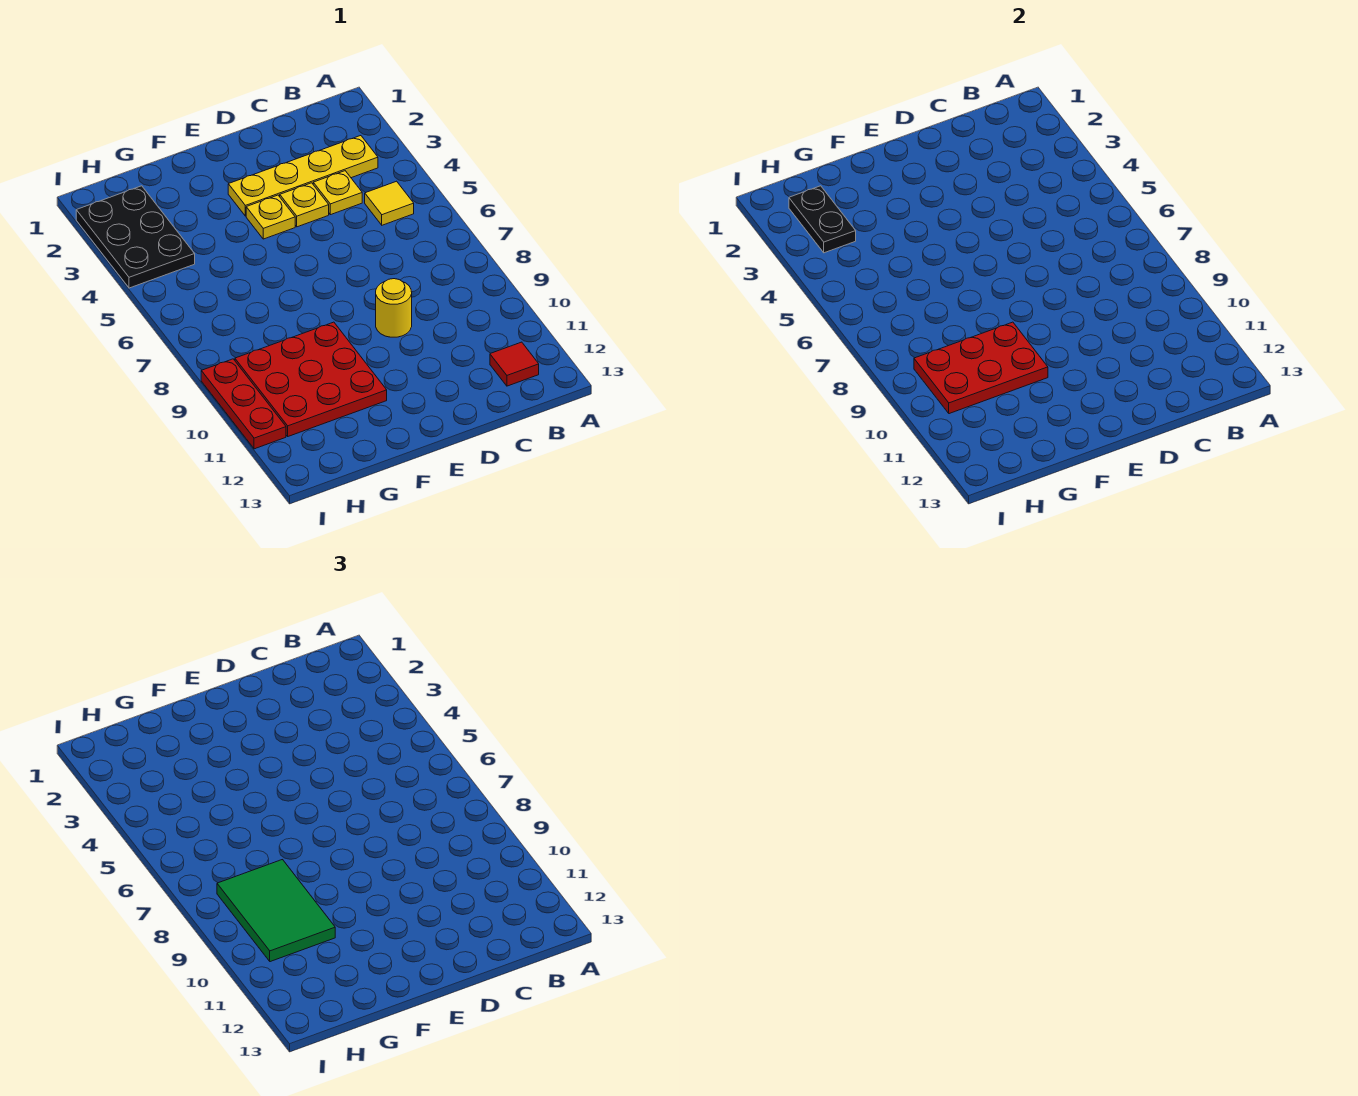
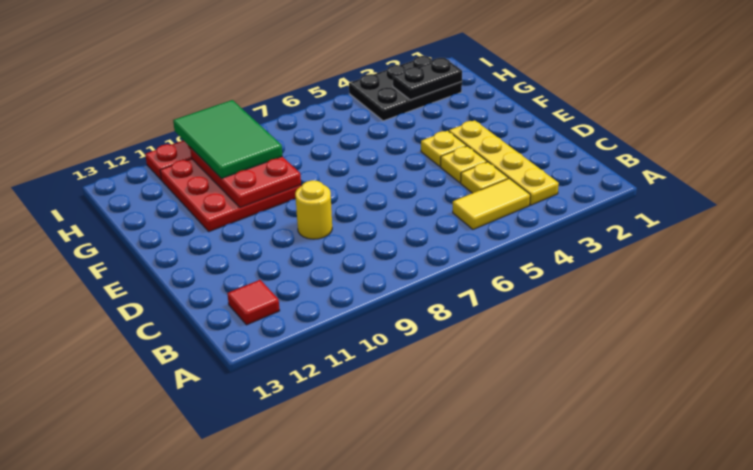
yellow 1x1 tile [365,181,414,225] -> yellow 1x2 tile [453,178,530,229]
green 2x3 tile [217,860,335,962] -> green 2x3 tile turned to [173,100,283,179]

